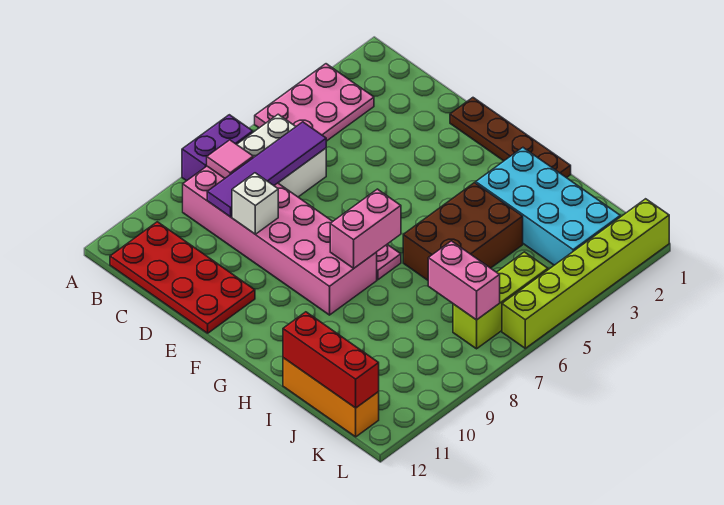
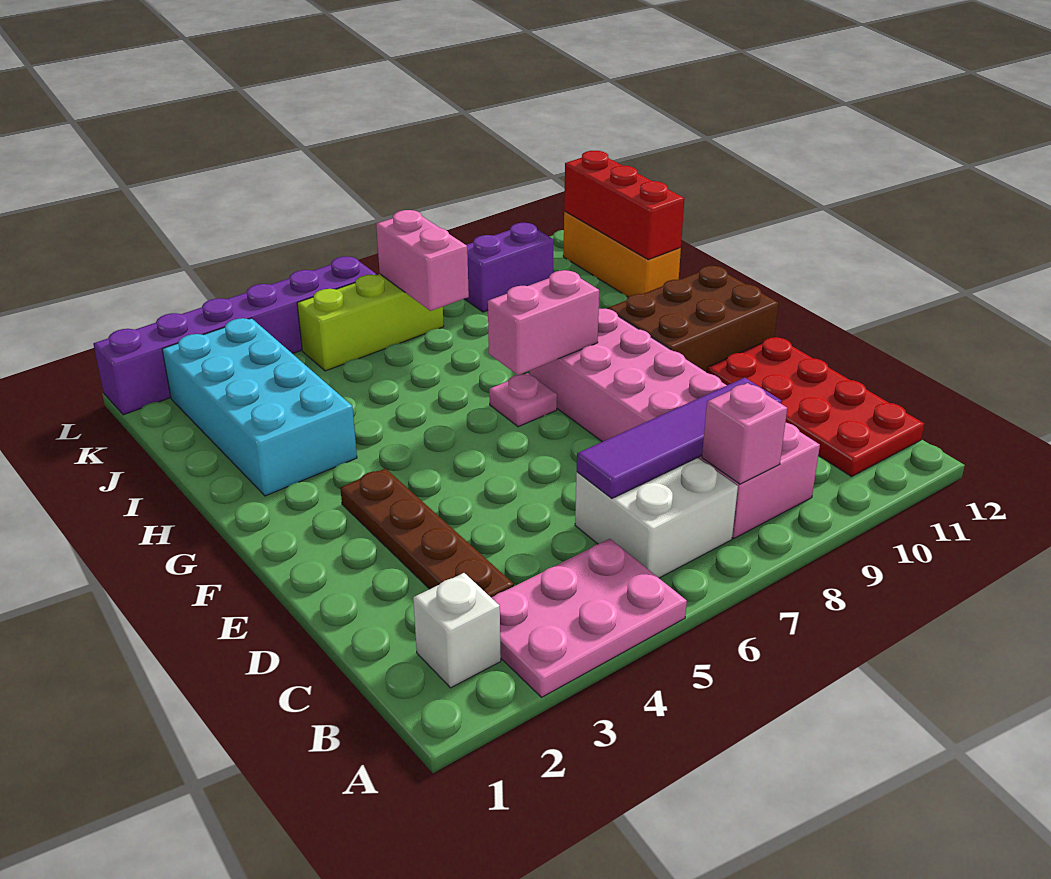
purple 1x2 brick [182,115,253,181] -> purple 1x2 brick moved to [465,223,554,312]
pink 1x1 tile [207,140,253,178] -> pink 1x1 brick [702,383,787,484]
white 1x1 brick [232,173,278,234] -> white 1x1 brick moved to [413,573,501,688]
brown 1x4 plate [450,98,571,178] -> brown 1x4 plate moved to [340,468,514,597]
brown 2x3 brick [403,183,523,280] -> brown 2x3 brick moved to [608,266,779,372]
lime 1x6 brick [502,199,669,348] -> purple 1x6 brick [93,256,377,415]

